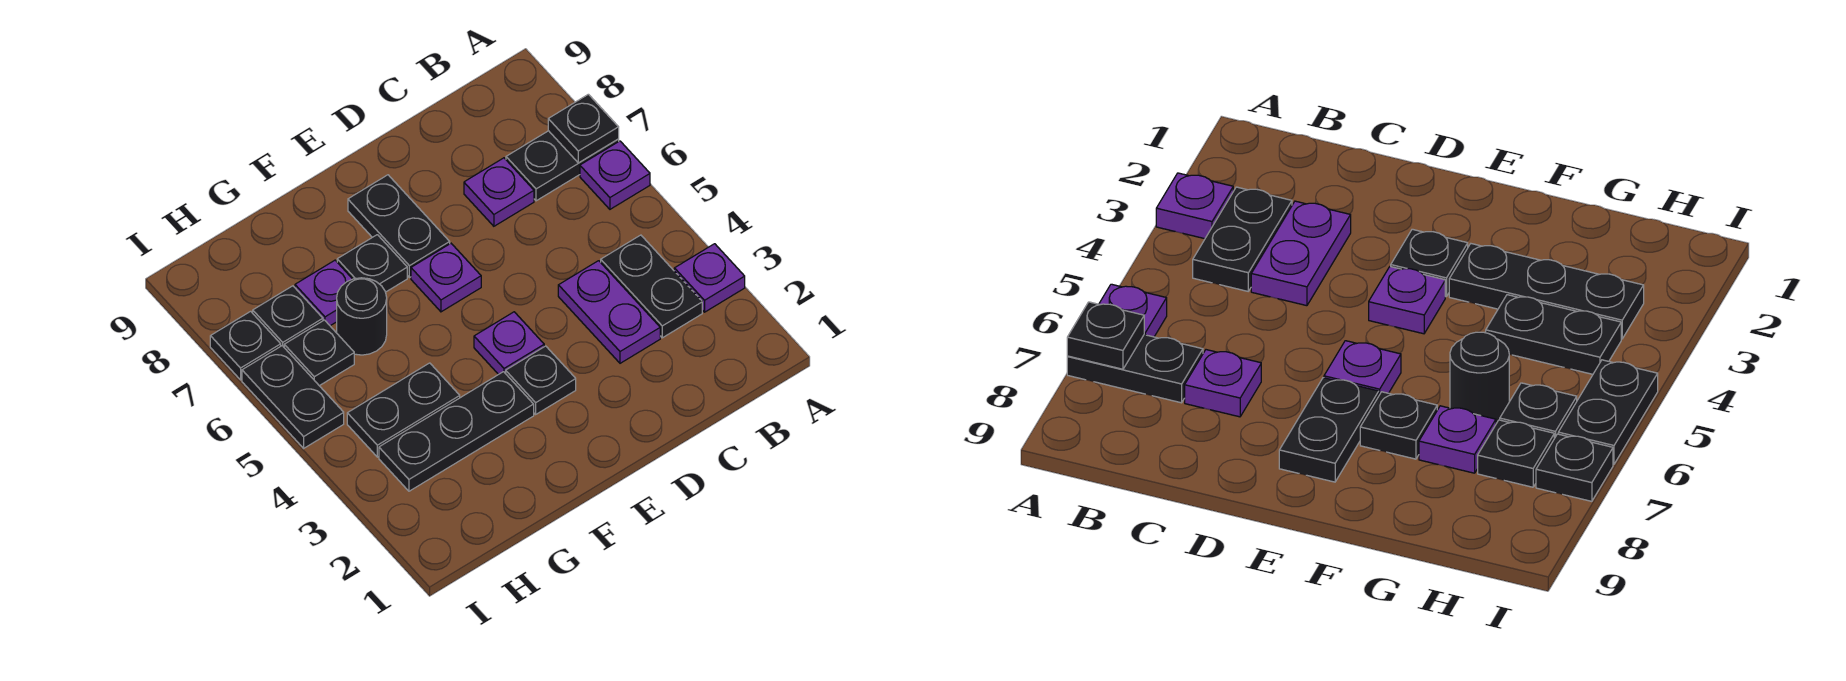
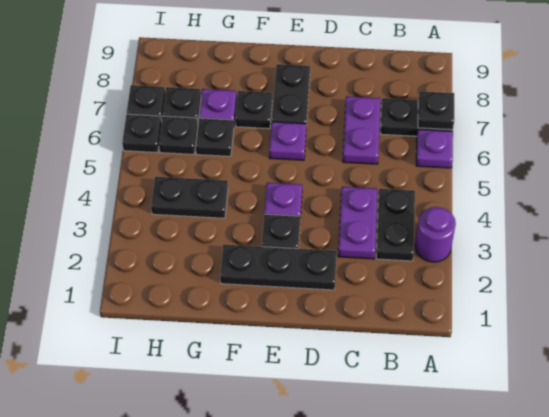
purple 1x1 plate [674,244,745,312] -> purple 1x1 round brick [415,207,456,262]
purple 1x1 plate [464,158,534,226] -> purple 1x2 plate [343,96,380,164]
black 1x3 plate [379,372,534,491] -> black 1x3 plate moved to [220,245,337,290]
black 1x1 round brick [337,278,387,355] -> black 1x1 plate [196,118,234,156]
black 1x2 plate [242,346,344,448] -> black 1x1 plate [122,114,162,153]

